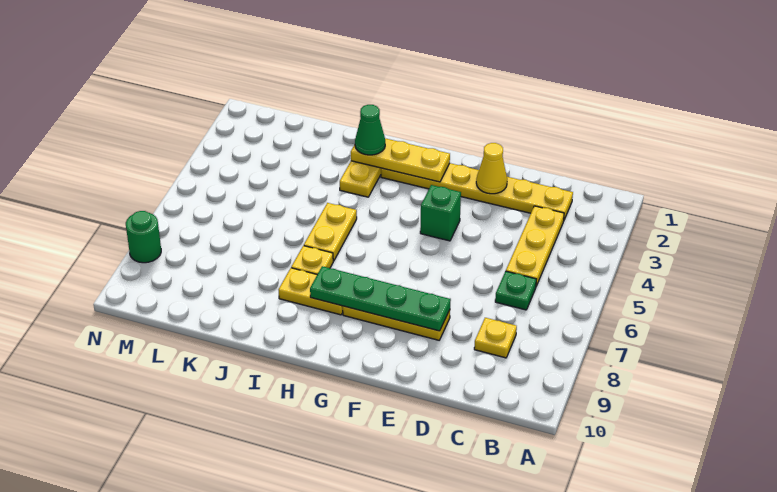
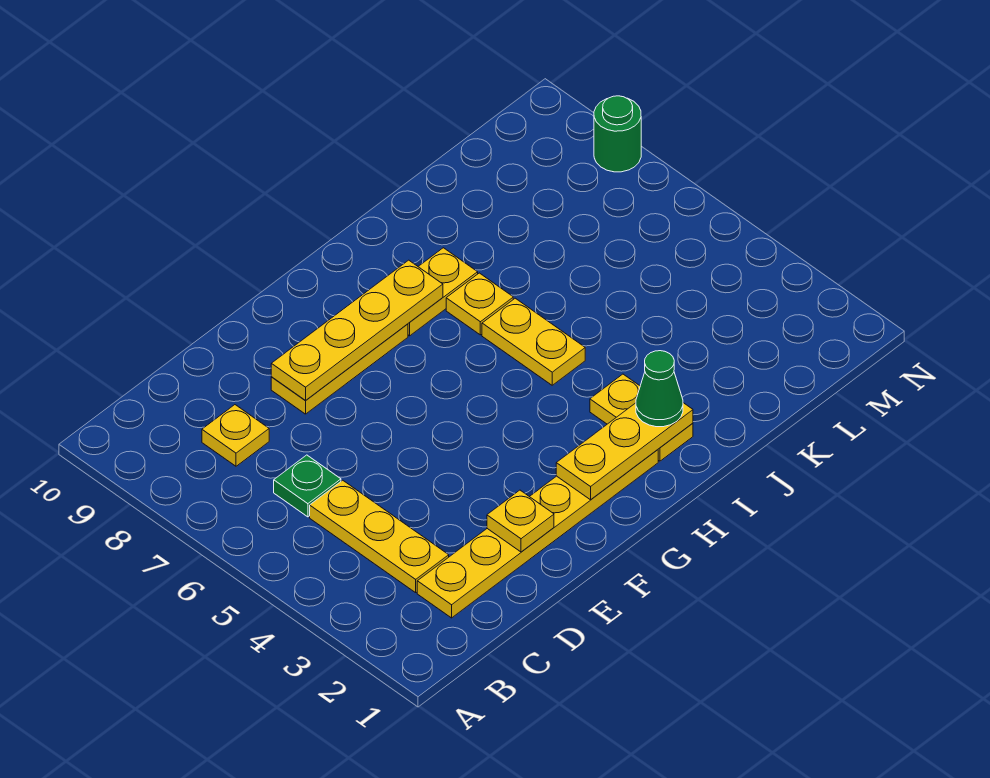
yellow 1x1 cone [476,143,507,194] -> yellow 1x1 plate [487,490,554,552]
green 1x4 plate [310,266,451,331] -> yellow 1x4 plate [271,260,443,400]
green 1x1 brick [420,185,461,241] -> none

